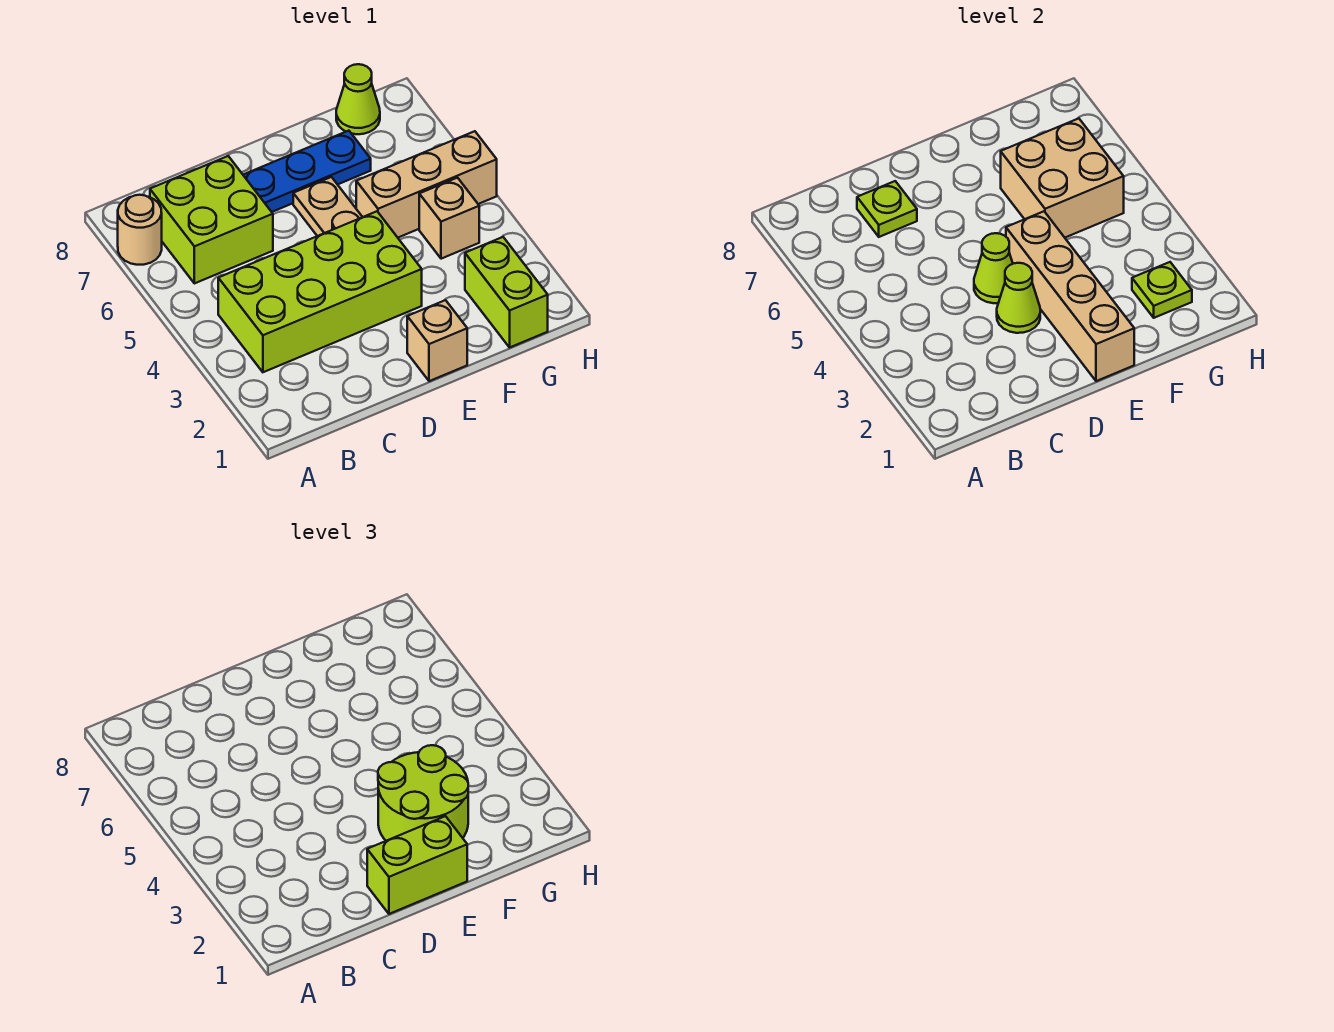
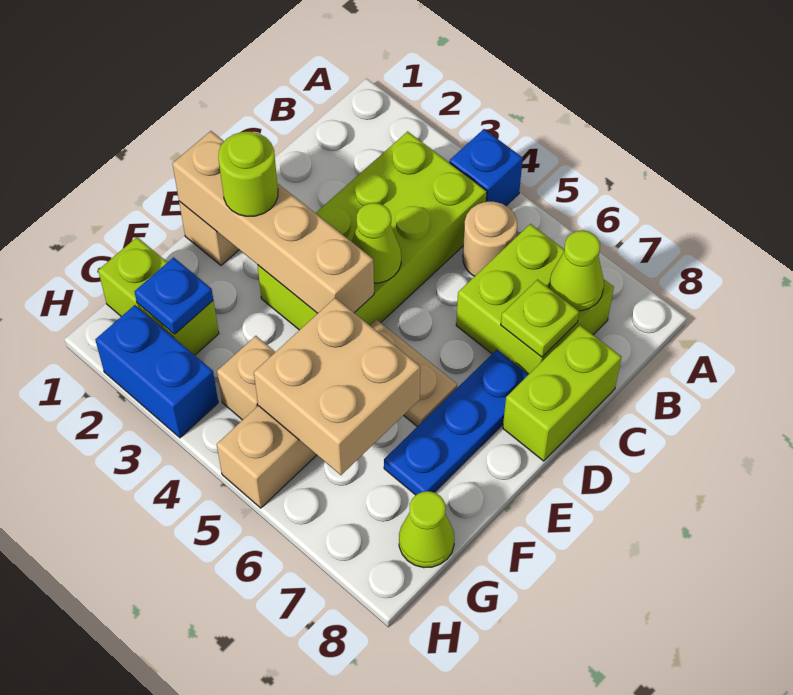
none -> blue 1x1 brick [449,129,523,206]
tan 1x1 round brick [118,195,162,265] -> tan 1x1 round brick moved to [463,202,517,276]
lime 1x2 brick [367,816,467,914] -> lime 1x2 brick moved to [503,325,621,461]
lime 1x1 cone [997,263,1040,333] -> lime 1x1 cone moved to [549,231,604,311]
lime 2x2 round brick [378,745,468,841] -> lime 1x1 round brick [218,132,278,216]
lime 1x1 plate [1132,262,1192,318] -> blue 1x1 plate [134,257,213,334]
none -> blue 1x2 brick [95,305,218,438]

